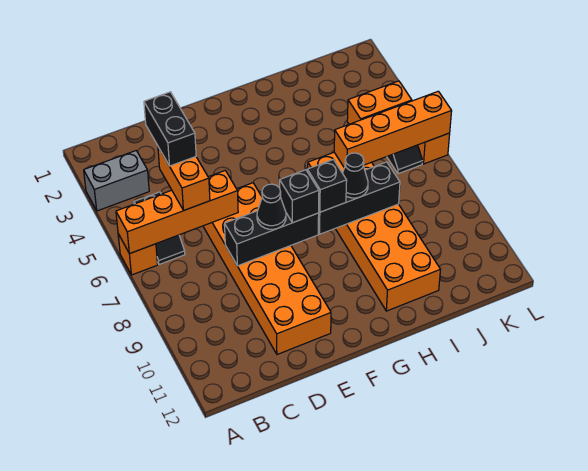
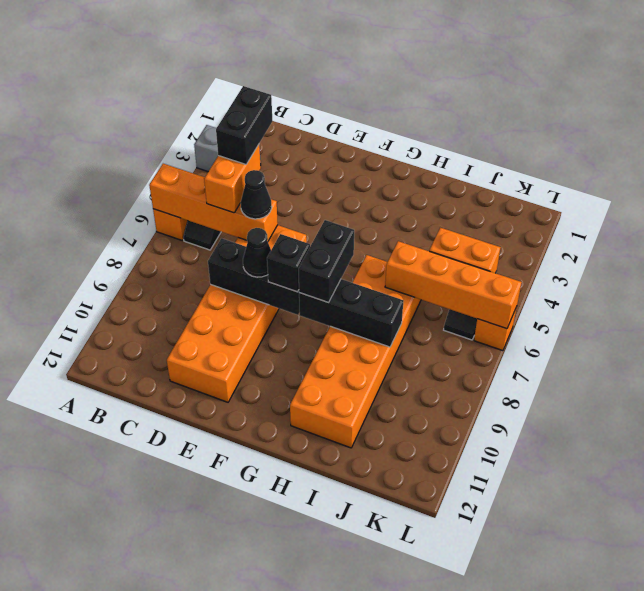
black 1x1 brick [307,159,347,212] -> black 1x2 brick [299,220,354,303]
black 1x1 cone [343,153,368,198] -> black 1x1 cone moved to [241,170,272,219]

